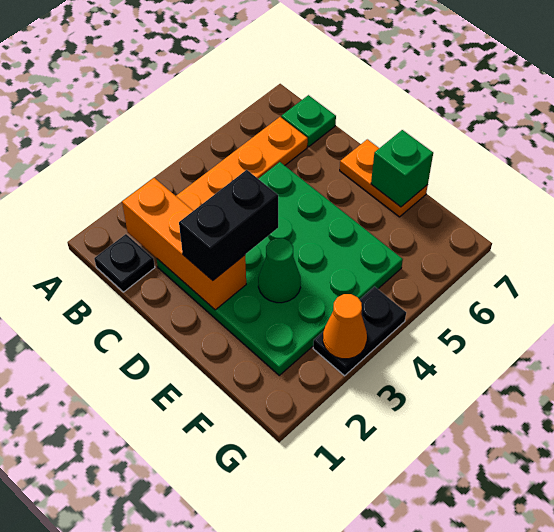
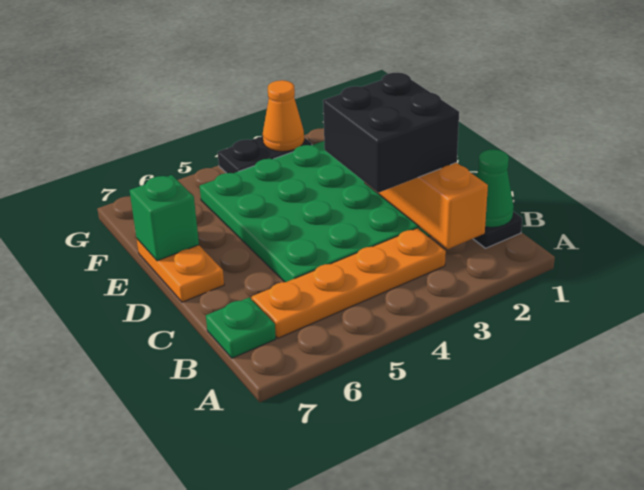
black 1x2 brick [179,170,278,280] -> black 2x2 brick [323,73,459,193]
green 1x1 cone [258,238,301,303] -> green 1x1 cone moved to [476,149,514,227]

